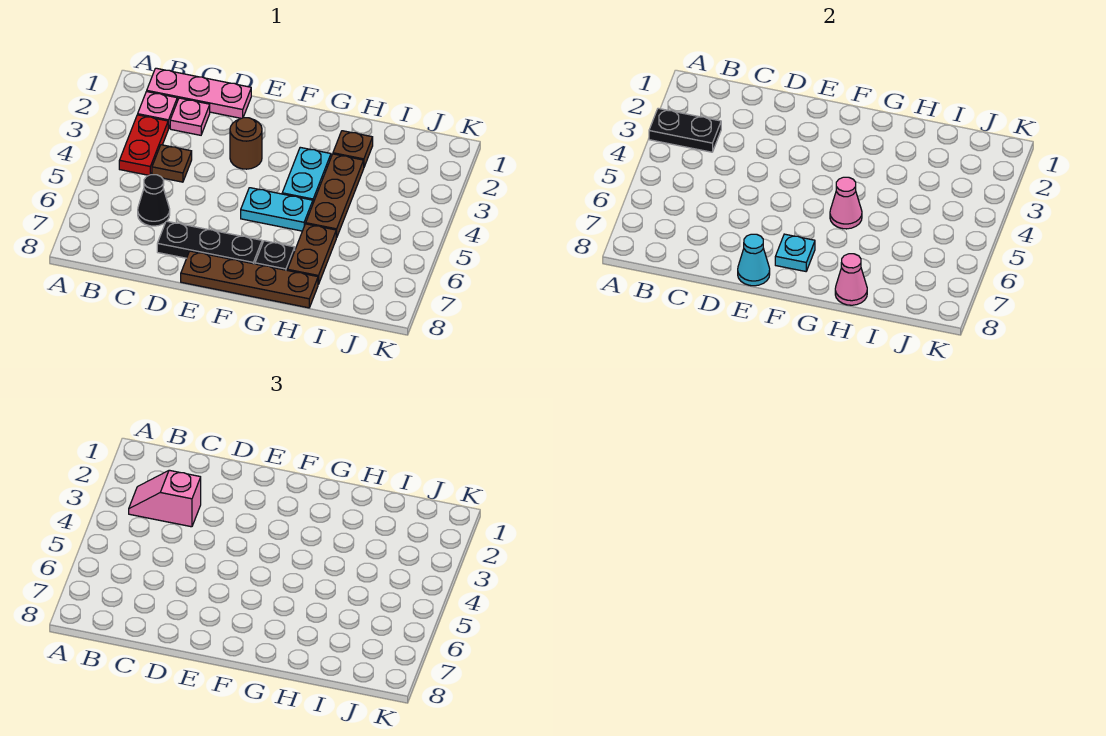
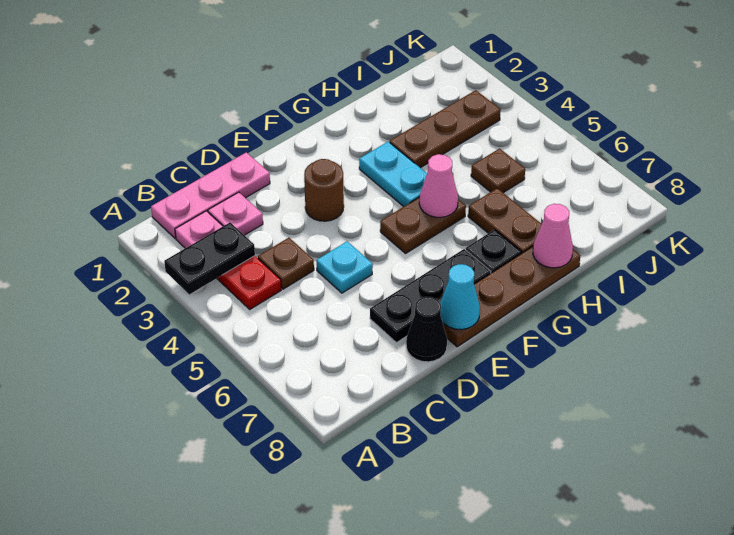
pink 1x2 slope [129,470,201,527] -> none
black 1x1 cone [138,175,170,226] -> black 1x1 cone moved to [406,297,447,362]
cyan 1x2 plate [241,188,313,231] -> brown 1x2 plate [380,197,466,253]
cyan 1x1 plate [775,234,815,271] -> cyan 1x1 plate moved to [317,241,373,293]
brown 1x1 plate [333,131,373,167] -> brown 1x1 plate moved to [471,148,525,193]
brown 1x3 plate [306,154,364,238] -> brown 1x3 plate turned to [390,90,501,168]

